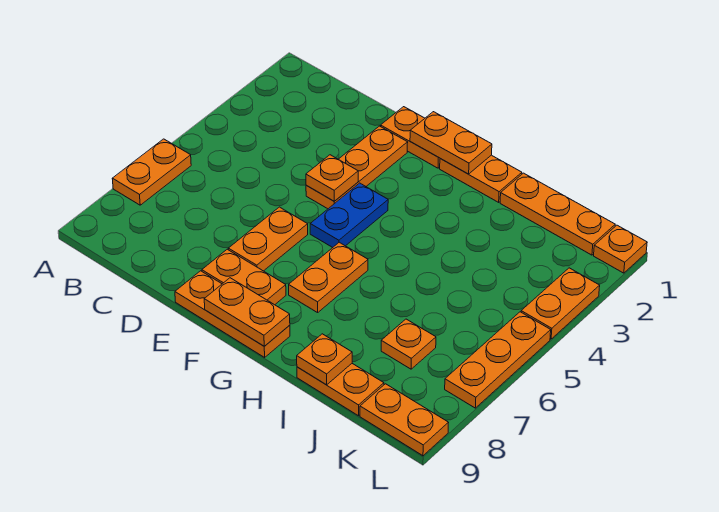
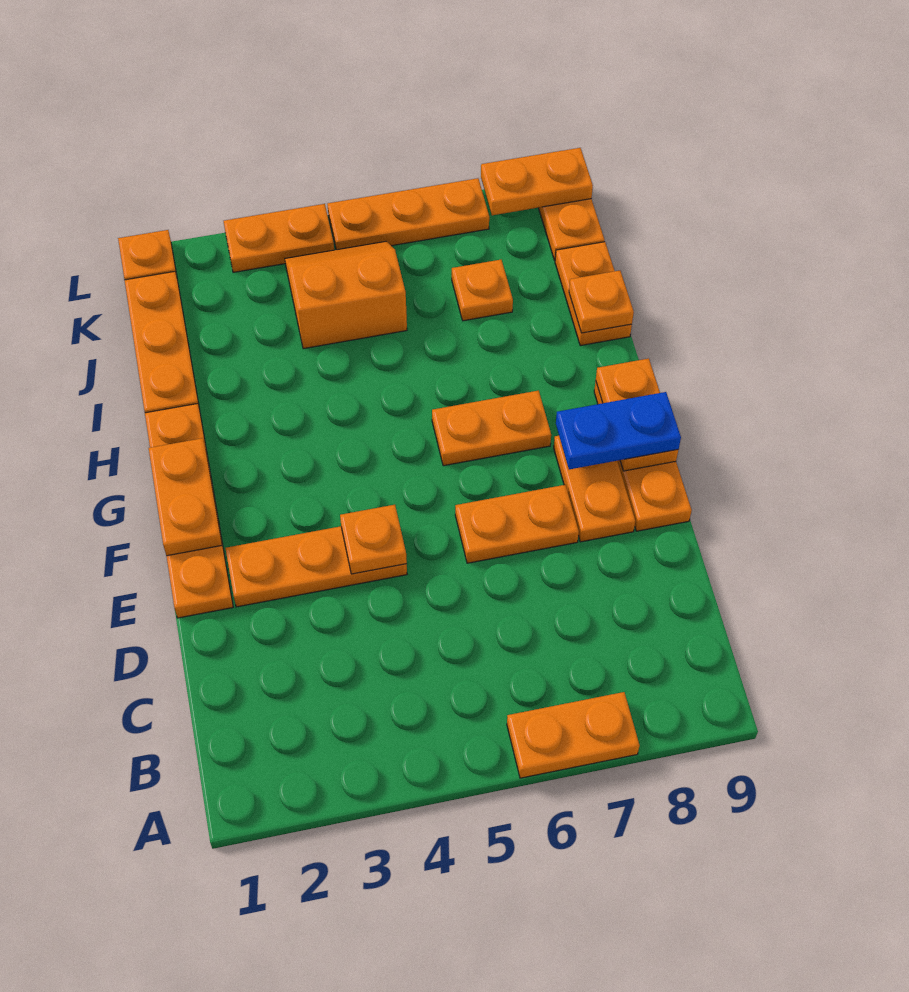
blue 1x2 plate [310,183,388,248] -> blue 1x2 plate moved to [556,392,681,469]
none -> orange 2x2 slope [285,241,407,349]
none -> orange 1x2 plate [481,148,593,215]

